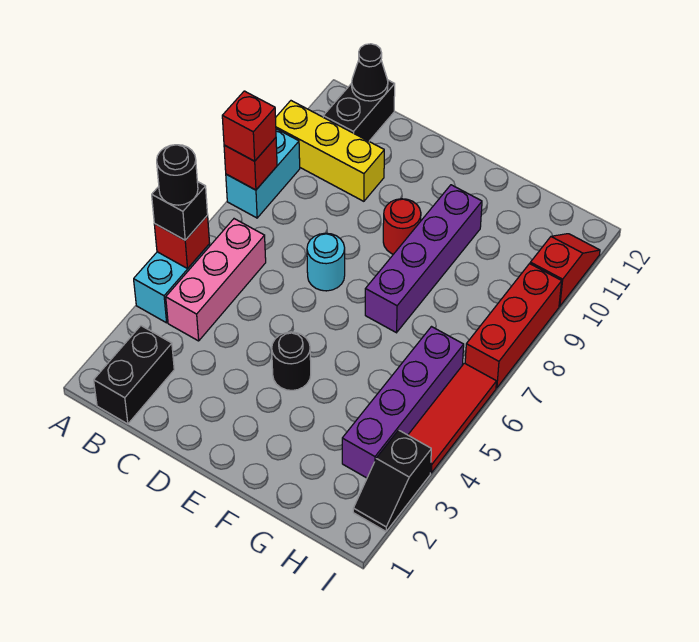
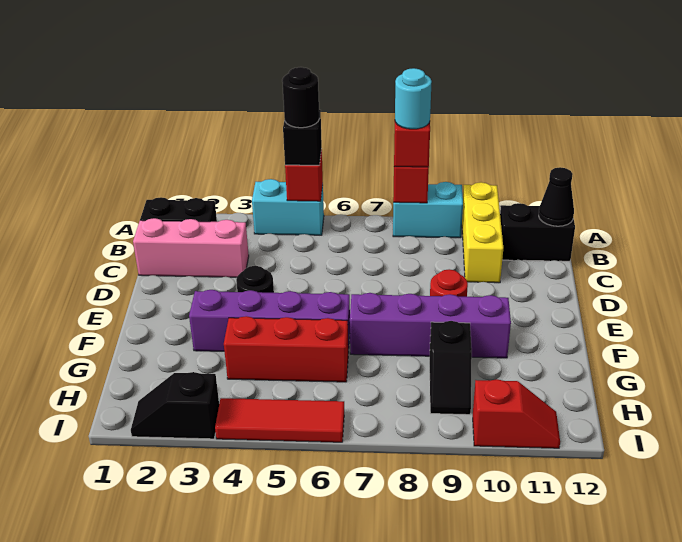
pink 1x3 brick [166,219,266,341] -> pink 1x3 brick moved to [133,218,249,277]
cyan 1x1 round brick [307,233,345,291] -> cyan 1x1 round brick moved to [395,68,432,129]
none -> black 1x2 slope [430,321,472,415]
purple 1x4 brick [342,327,464,478] -> purple 1x4 brick moved to [189,290,350,353]
red 1x3 brick [465,264,562,388] -> red 1x3 brick moved to [224,316,348,382]

